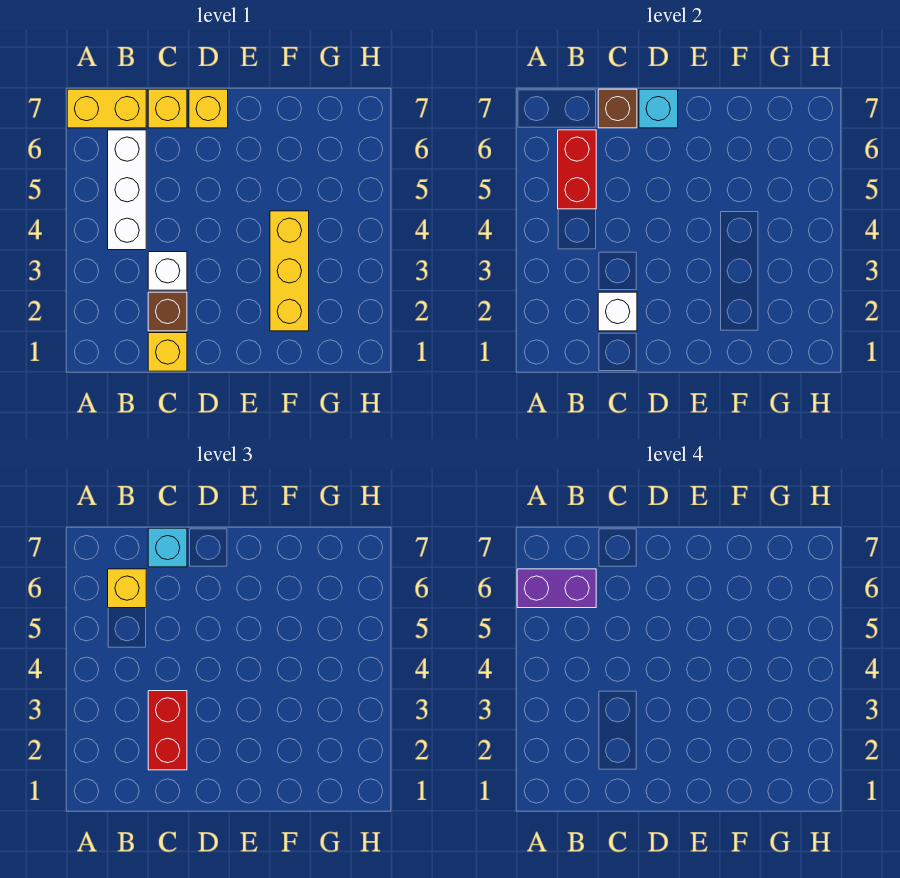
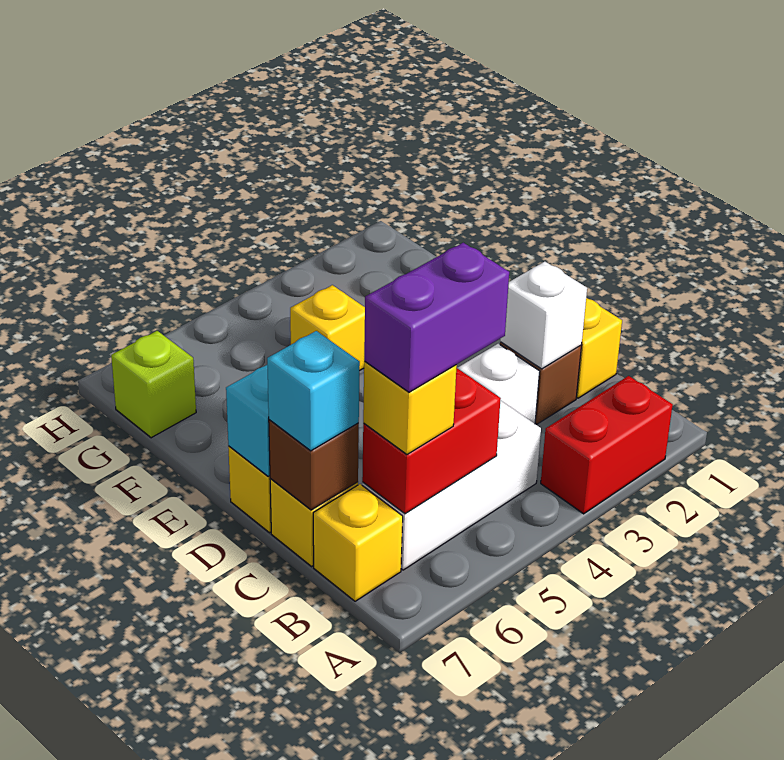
purple 1x2 brick [517,569,596,608] -> purple 1x2 brick turned to [364,243,509,392]
yellow 1x2 brick [67,89,146,128] -> yellow 1x1 brick [313,484,403,601]
red 1x2 brick [148,691,187,770] -> red 1x2 brick moved to [541,376,673,514]
yellow 1x3 brick [270,211,309,331] -> yellow 1x1 brick [290,285,365,371]
none -> lime 1x1 brick [111,331,196,438]

